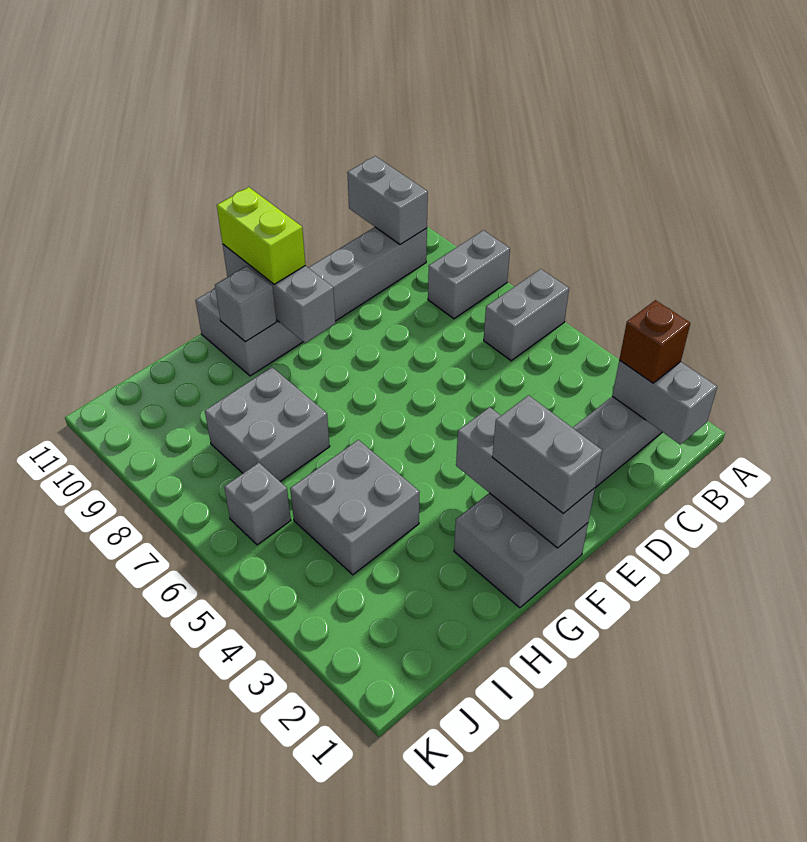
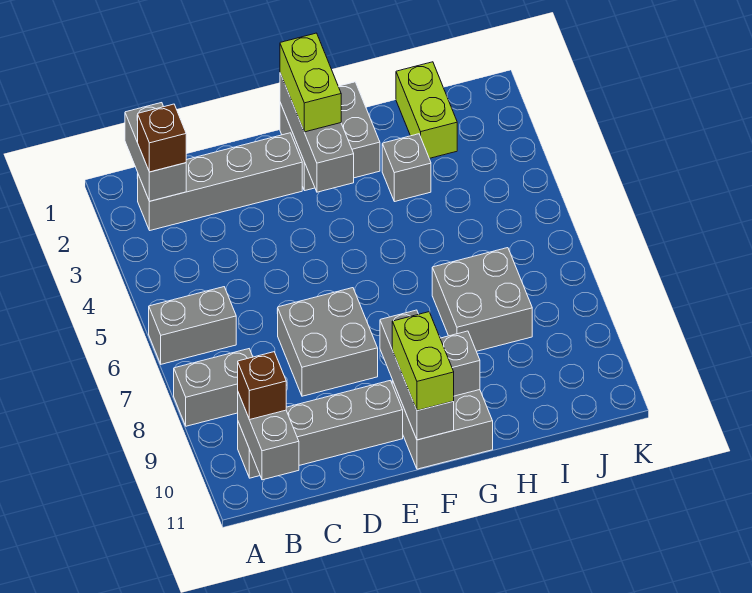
none -> brown 1x1 brick [238,352,286,420]
grey 1x2 brick [492,395,602,513] -> lime 1x2 brick [280,33,341,132]
grey 2x2 brick [290,440,420,575] -> grey 2x2 brick moved to [278,288,378,396]
none -> lime 1x2 brick [396,62,457,158]
grey 1x1 brick [224,463,291,545] -> grey 1x1 brick moved to [382,134,431,202]

